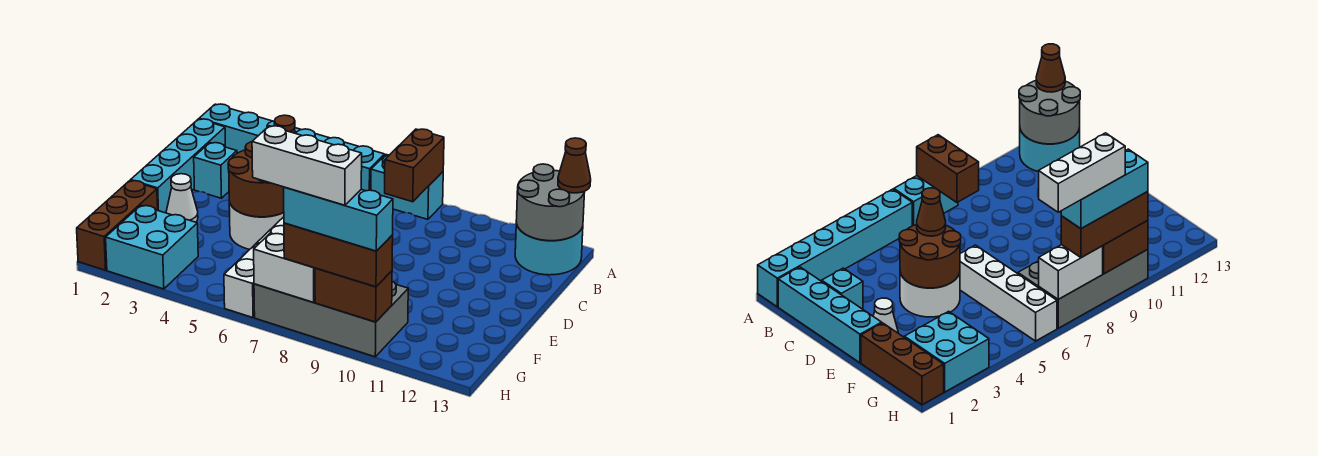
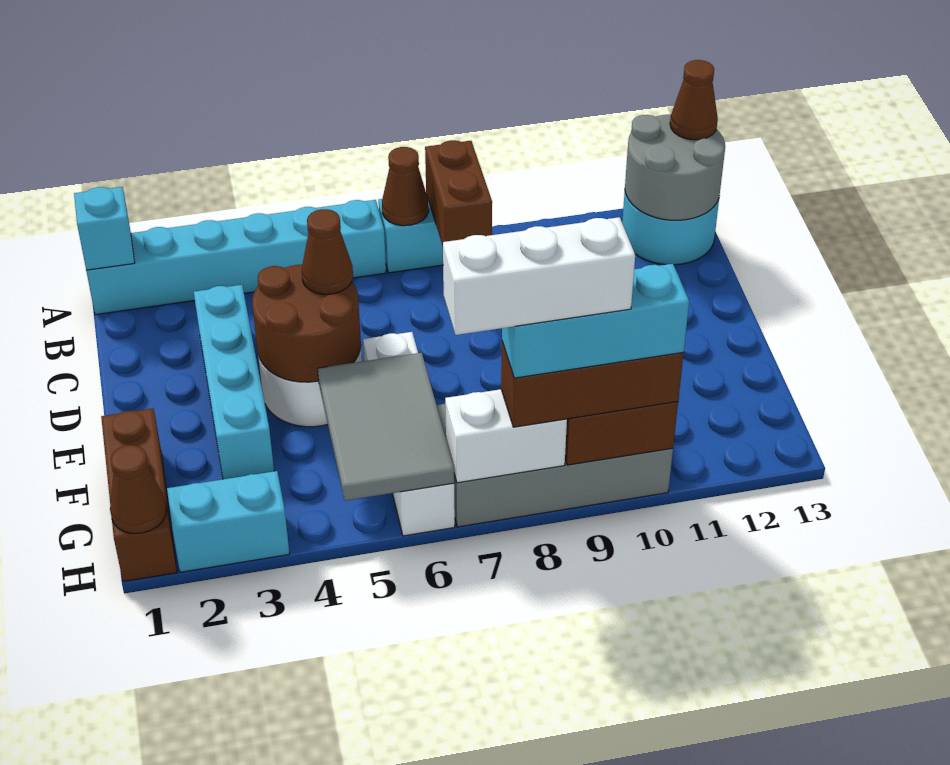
none -> brown 1x1 cone [382,147,429,226]
cyan 1x4 brick [131,119,225,213] -> cyan 1x4 brick moved to [194,285,274,479]
cyan 1x1 brick [194,143,237,198] -> cyan 1x1 brick moved to [74,187,135,270]
white 1x1 cone [166,174,198,222] -> none
none -> grey 2x3 tile [318,353,454,501]
cyan 2x2 brick [106,205,198,289] -> cyan 1x2 brick [167,471,290,572]
none -> brown 1x1 cone [110,445,167,534]

